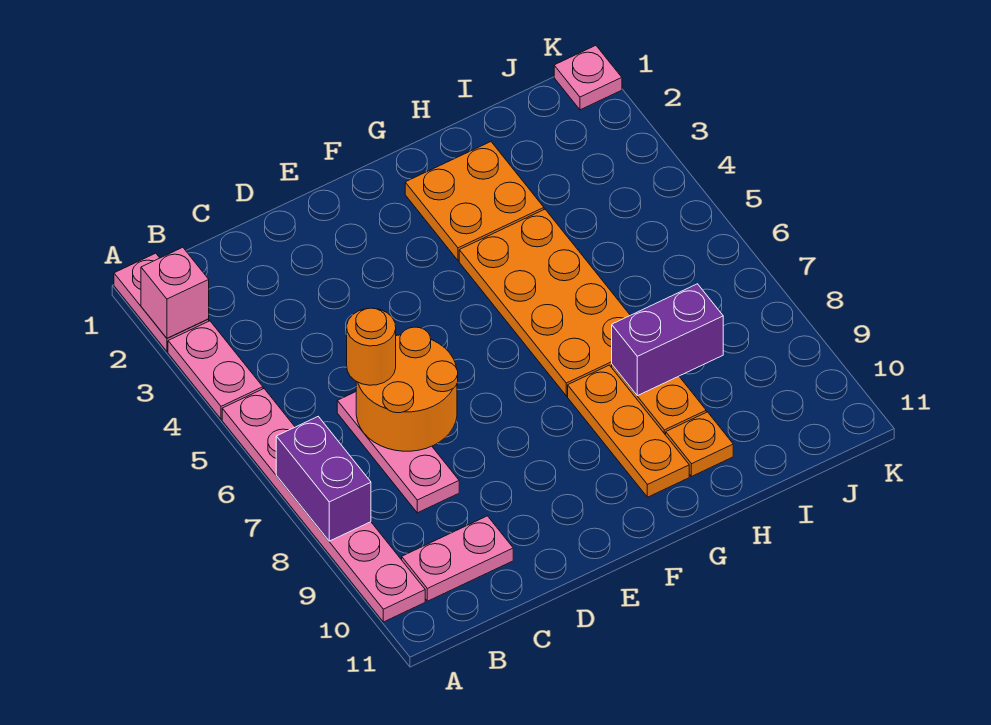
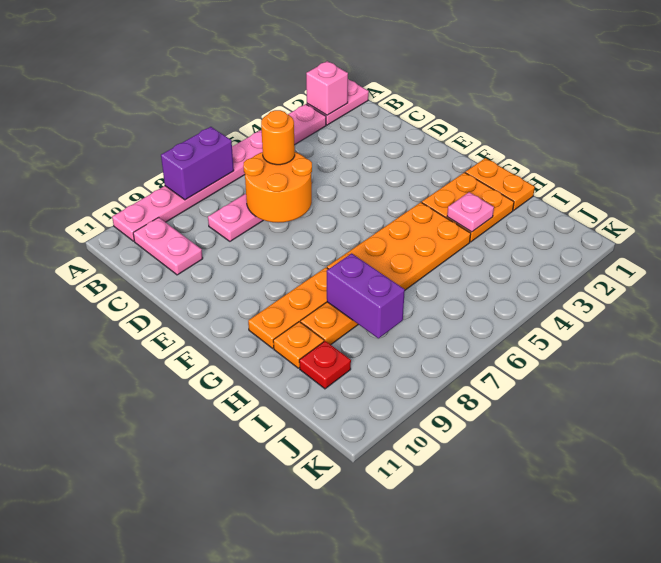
none -> orange 1x2 plate [465,158,535,210]
none -> red 1x1 plate [299,341,351,389]
pink 1x1 plate [554,46,622,110] -> pink 1x1 plate moved to [447,192,494,232]

